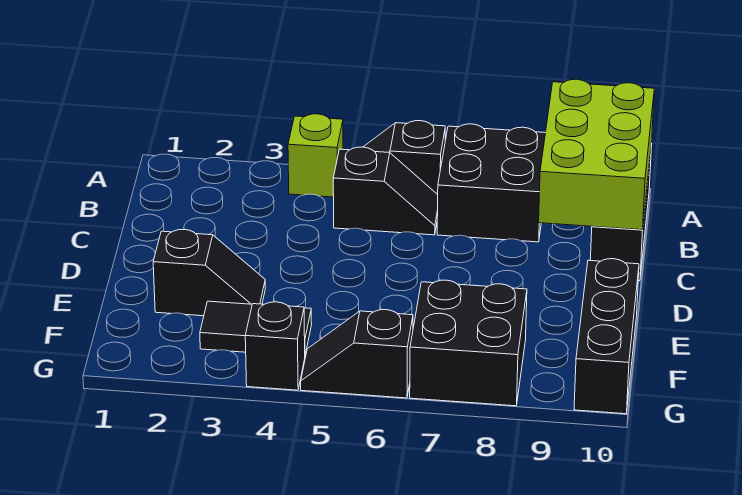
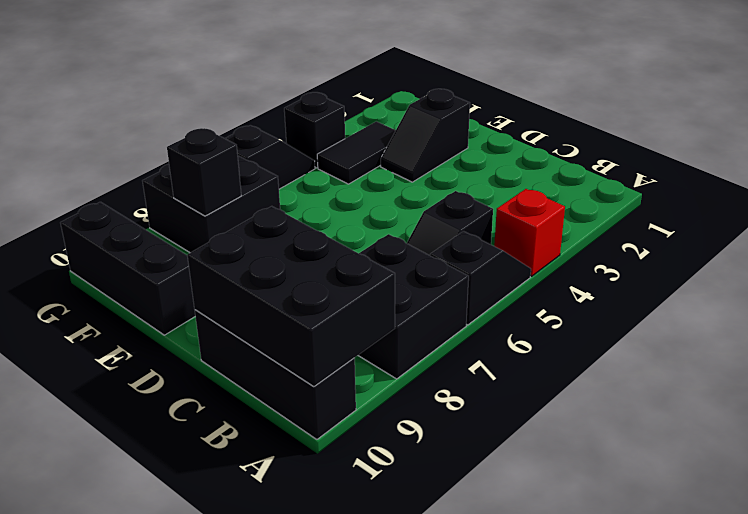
lime 1x1 brick [288,114,343,197] -> red 1x1 brick [494,189,565,276]
lime 2x3 brick [539,79,654,230] -> black 2x3 brick [187,206,395,387]
none -> black 1x1 brick [167,128,241,216]

